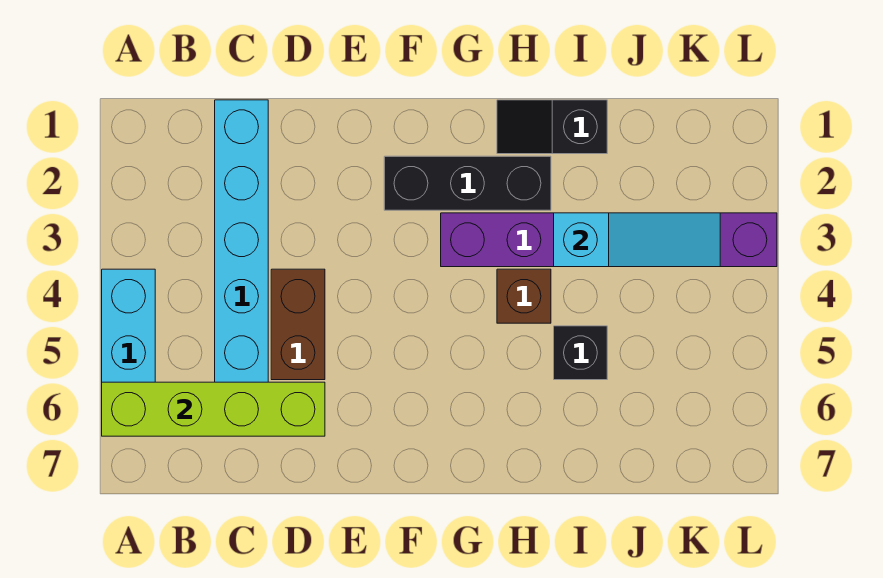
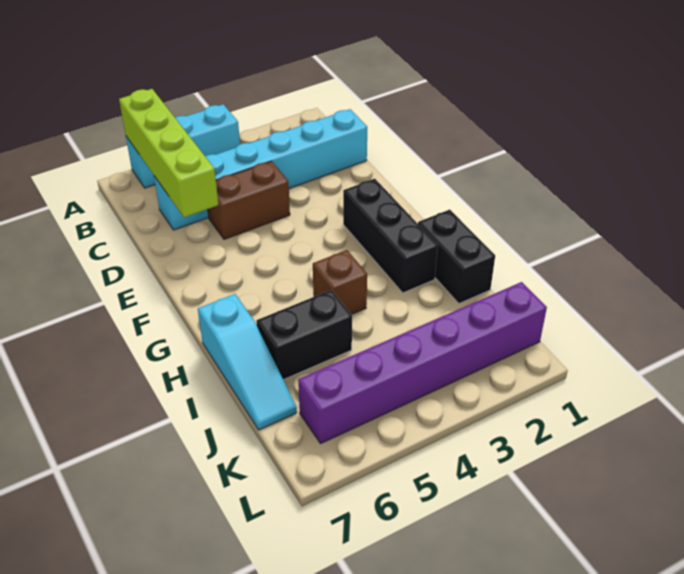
purple 1x6 brick [441,213,777,267] -> purple 1x6 brick turned to [298,282,547,443]
black 1x2 slope [497,100,607,154] -> black 1x2 brick [418,210,495,303]
cyan 1x3 slope [554,213,720,267] -> cyan 1x3 slope moved to [198,294,297,430]
black 1x1 brick [554,326,607,380] -> black 1x2 brick [256,290,352,380]

